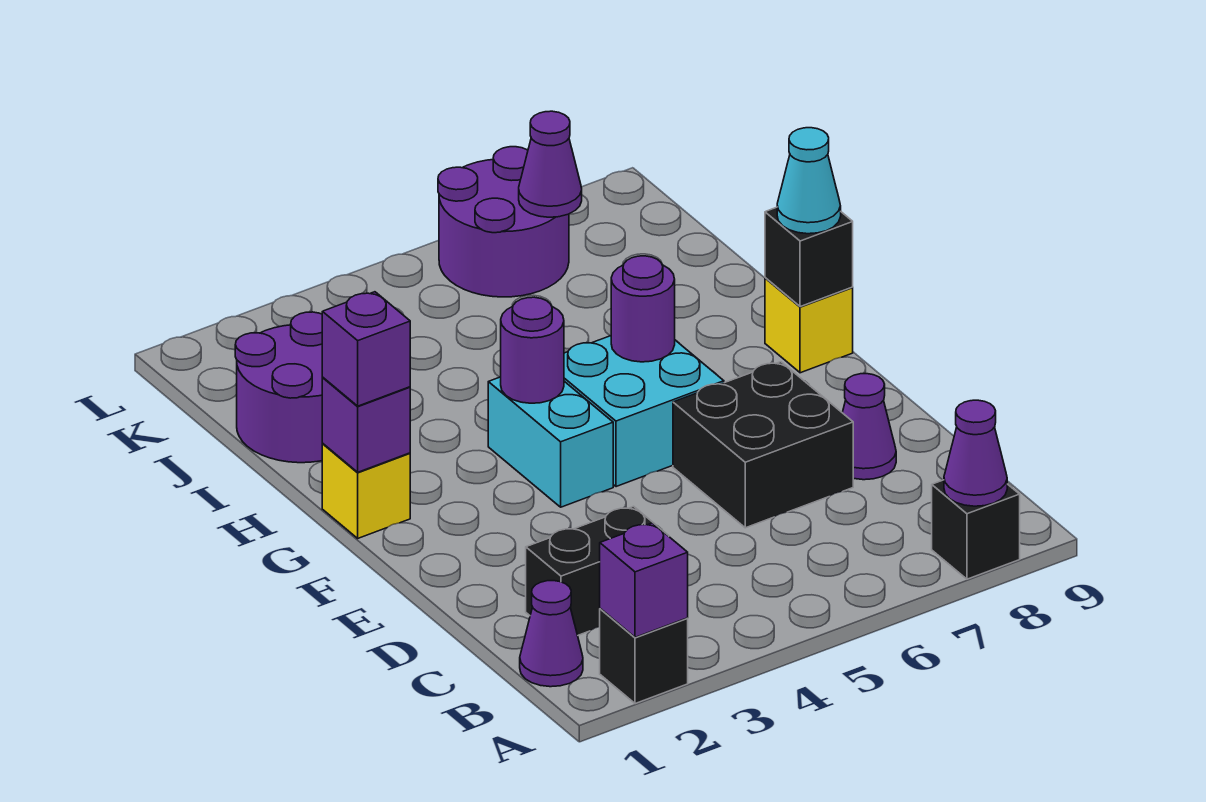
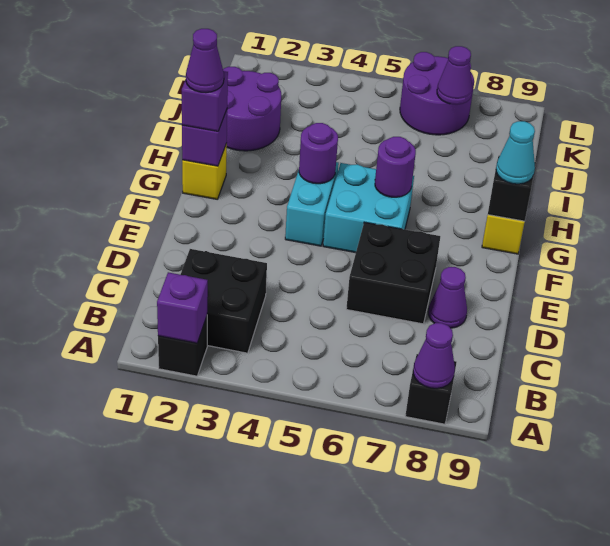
purple 1x1 cone [520,581,583,687] -> purple 1x1 cone moved to [186,29,224,92]
black 1x2 brick [526,506,669,635] -> black 2x2 brick [180,249,267,353]

